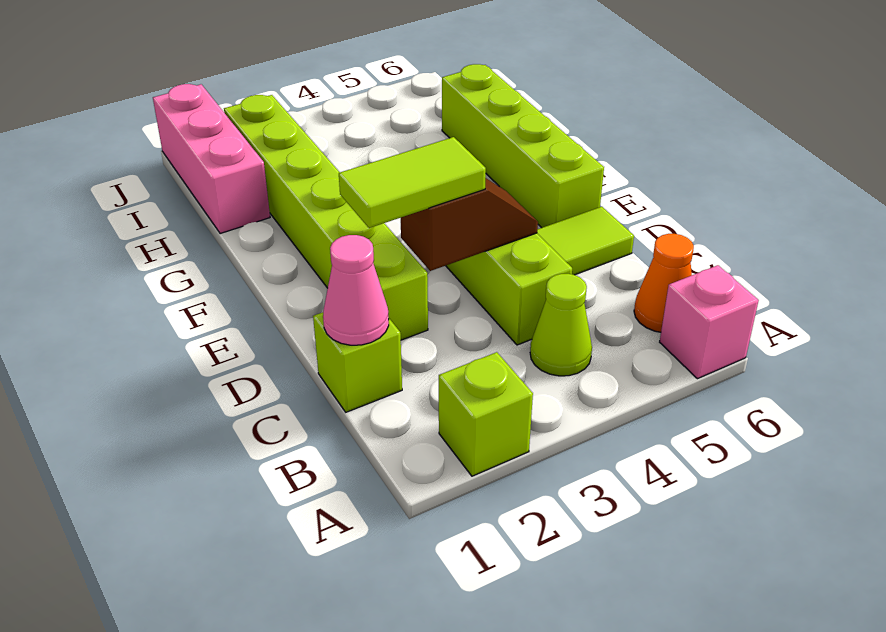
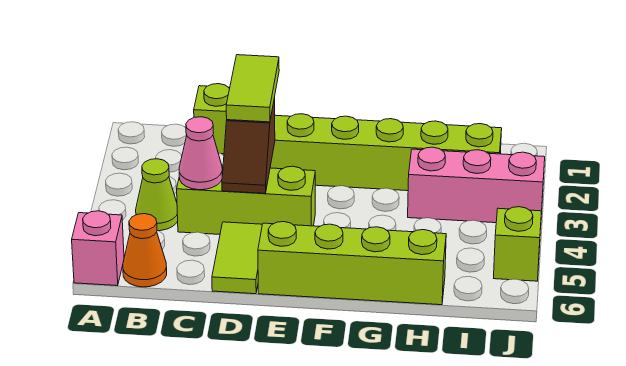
lime 1x1 brick [439,352,533,476] -> lime 1x1 brick moved to [494,207,542,281]
pink 1x1 cone [323,235,389,345] -> pink 1x1 cone moved to [179,117,222,190]
pink 1x3 brick [153,84,270,234] -> pink 1x3 brick moved to [408,147,545,223]

